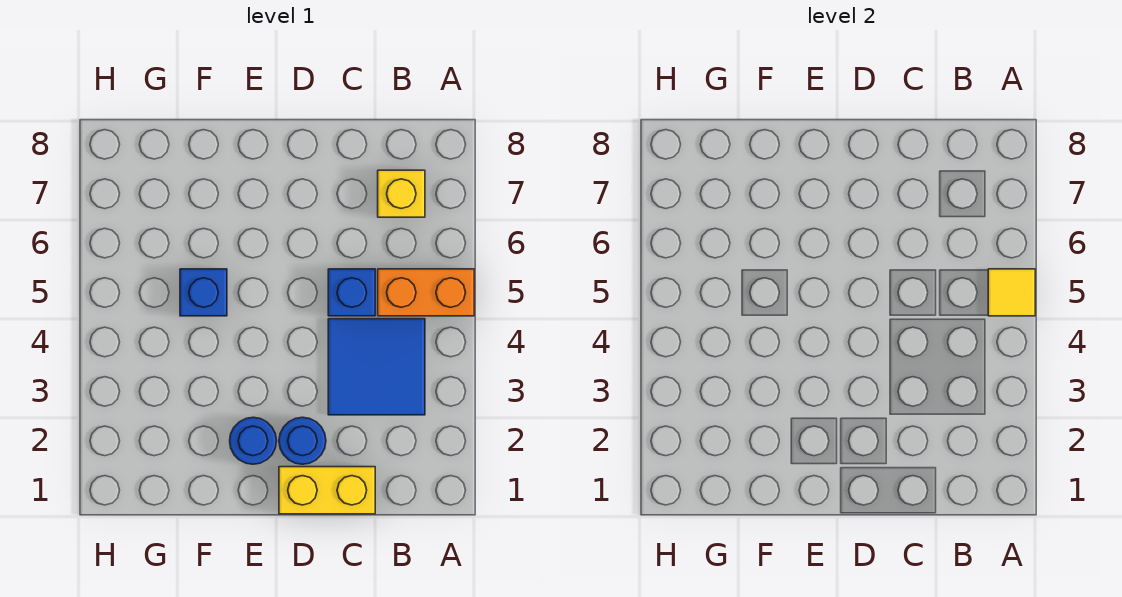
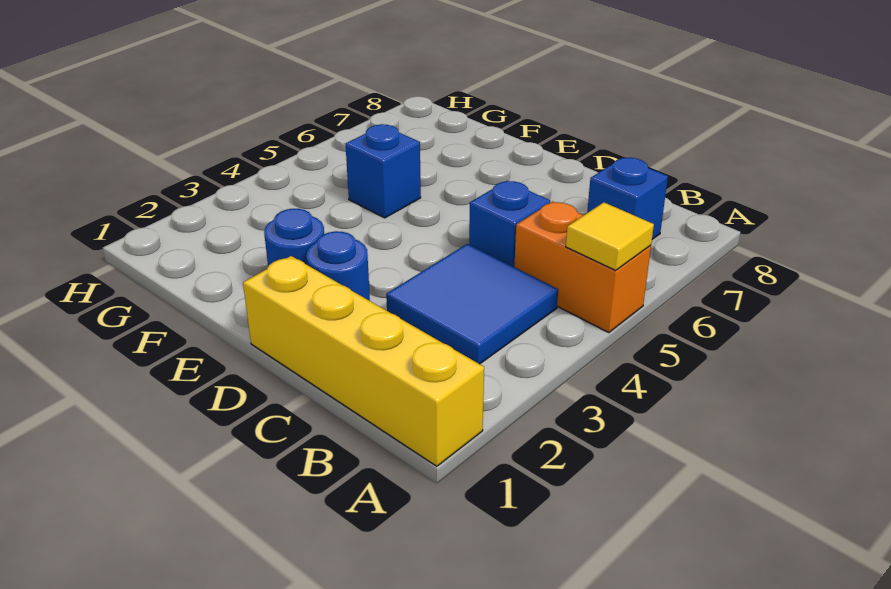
yellow 1x1 brick [378,170,425,217] -> blue 1x1 brick [587,158,668,239]
yellow 1x2 brick [279,467,375,514] -> yellow 1x4 brick [243,256,484,466]

